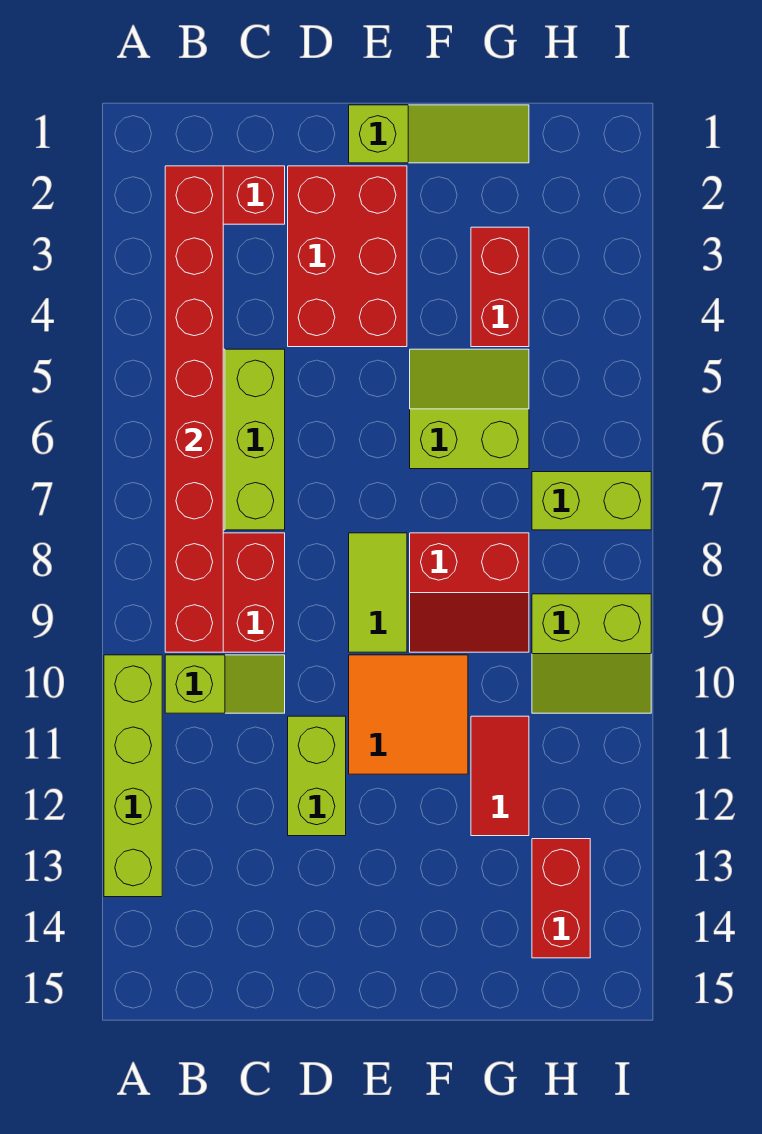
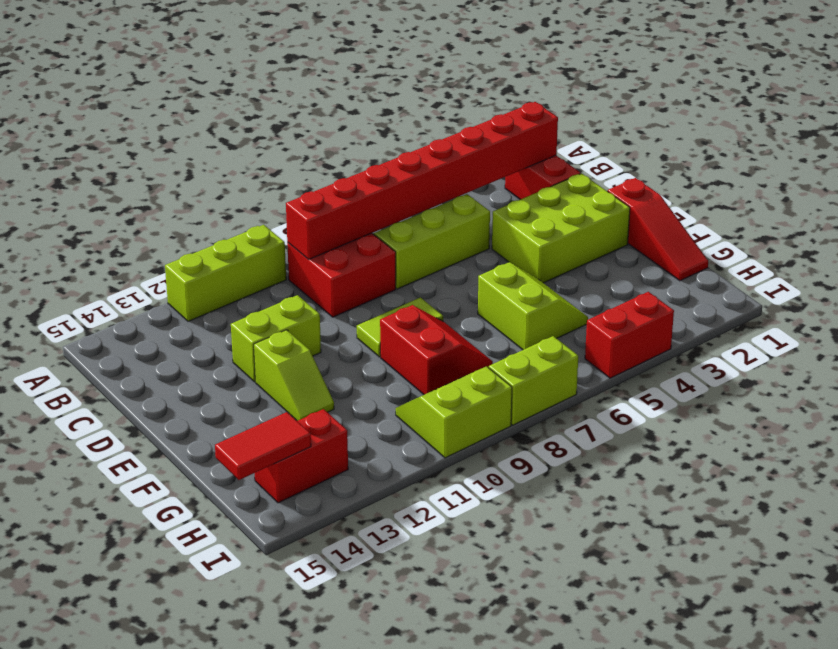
lime 1x4 brick [104,655,162,897] -> lime 1x3 brick [165,225,286,321]
lime 1x2 slope [165,655,285,713] -> lime 1x2 slope moved to [254,330,334,421]
red 2x3 brick [288,166,407,347] -> lime 2x3 brick [492,173,630,283]
lime 1x3 slope [349,105,529,163] -> red 1x3 slope [608,178,708,281]
orange 2x2 tile [349,655,468,774] -> none
red 2x2 slope [410,533,529,652] -> red 2x2 slope turned to [380,305,493,395]
red 1x2 brick [471,227,529,347] -> red 1x2 brick moved to [585,292,674,378]
red 1x2 tile [471,716,529,836] -> red 1x2 tile moved to [215,412,311,480]
lime 1x2 brick [532,472,651,530] -> lime 1x2 brick turned to [489,336,578,425]
lime 2x2 slope [532,594,651,713] -> lime 2x2 slope turned to [396,366,512,458]

